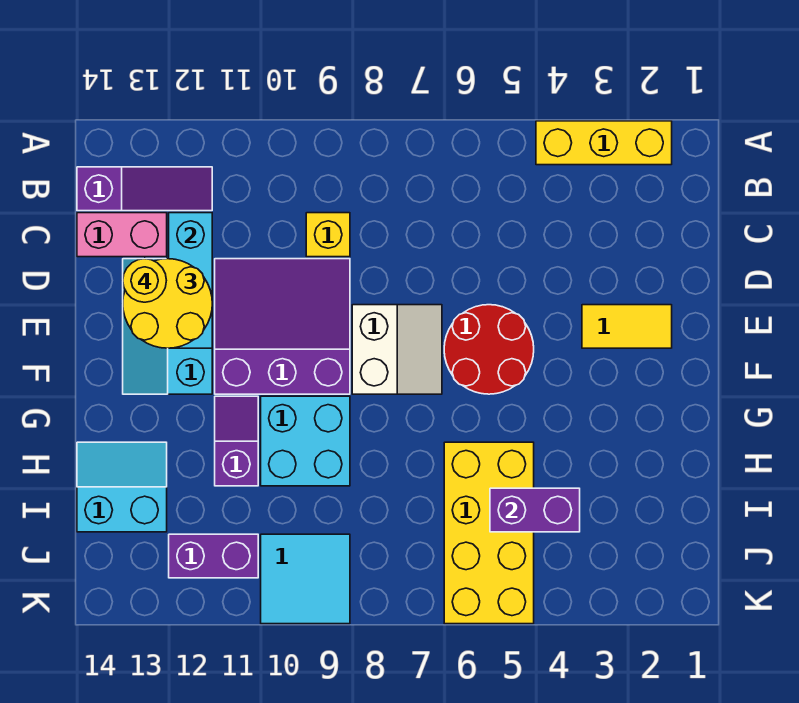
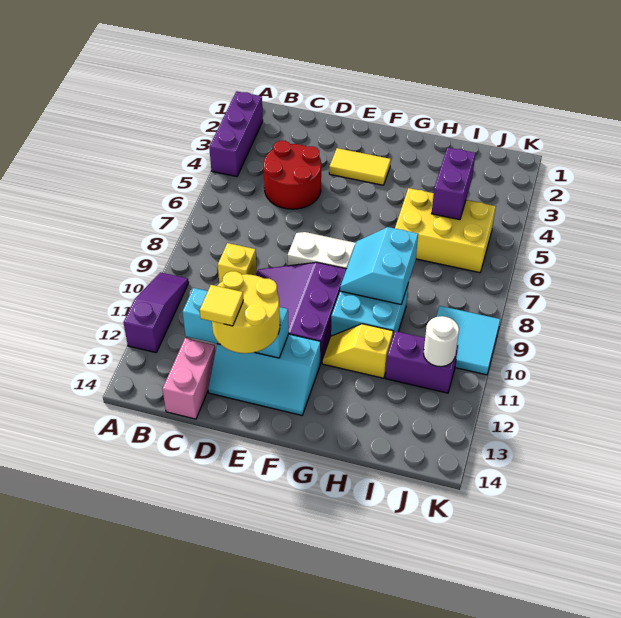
yellow 1x3 brick [536,121,672,165] -> purple 1x3 brick [209,91,263,177]
purple 1x3 slope [77,167,212,211] -> purple 1x3 slope moved to [124,272,189,353]
yellow 1x1 round brick [123,259,166,302] -> yellow 1x1 tile [200,285,243,326]
yellow 1x2 tile [582,305,672,348] -> yellow 1x2 tile turned to [329,148,391,185]
red 2x2 round brick [444,305,534,394] -> red 2x2 round brick moved to [264,141,321,209]
purple 1x2 slope [215,396,258,486] -> yellow 1x2 slope [322,324,393,378]
yellow 2x4 brick [444,442,534,624] -> yellow 2x3 brick [395,188,496,273]
cyan 2x2 slope [77,442,167,532] -> cyan 2x2 slope moved to [340,227,418,304]
purple 1x2 brick [169,534,258,578] -> purple 1x2 brick turned to [386,331,458,393]
none -> white 1x1 round brick [423,316,459,367]

